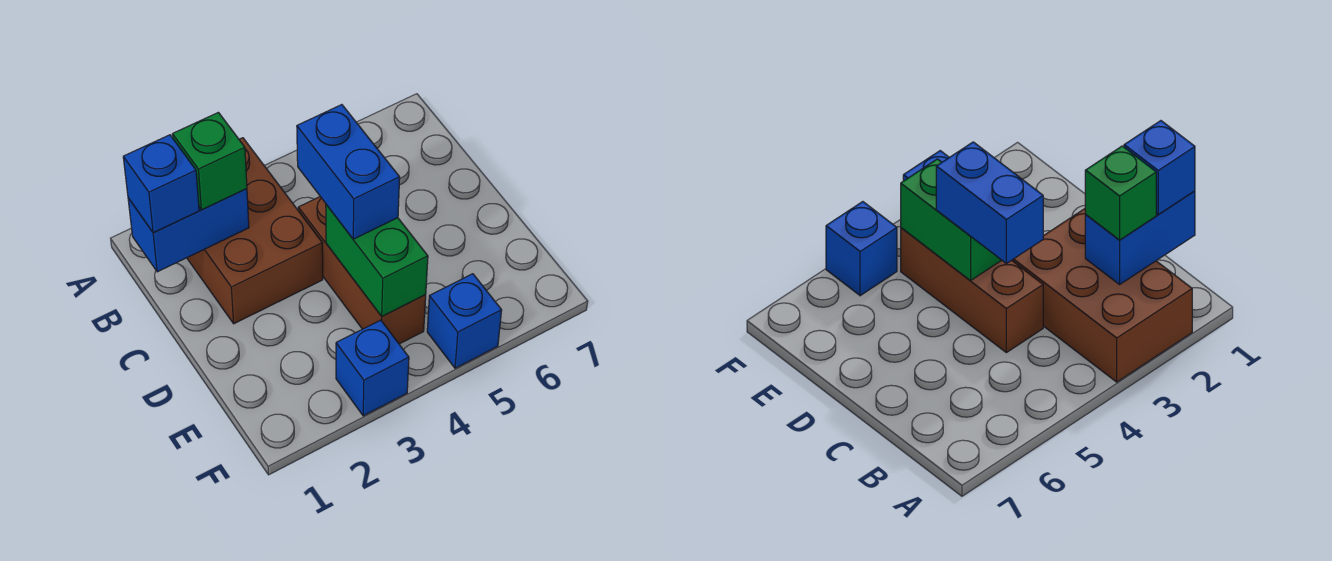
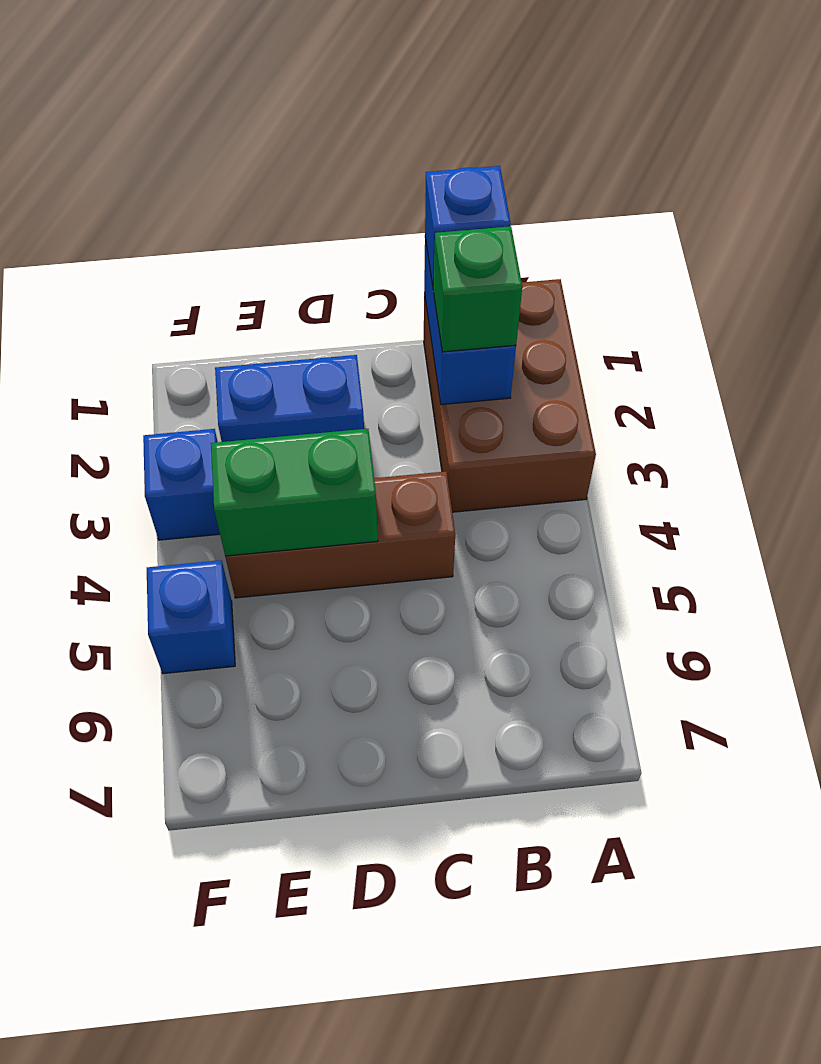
brown 2x3 brick [187,138,323,324] -> brown 2x3 brick turned to [424,279,596,512]
blue 1x2 brick [297,105,400,239] -> blue 1x2 brick moved to [215,355,364,442]

